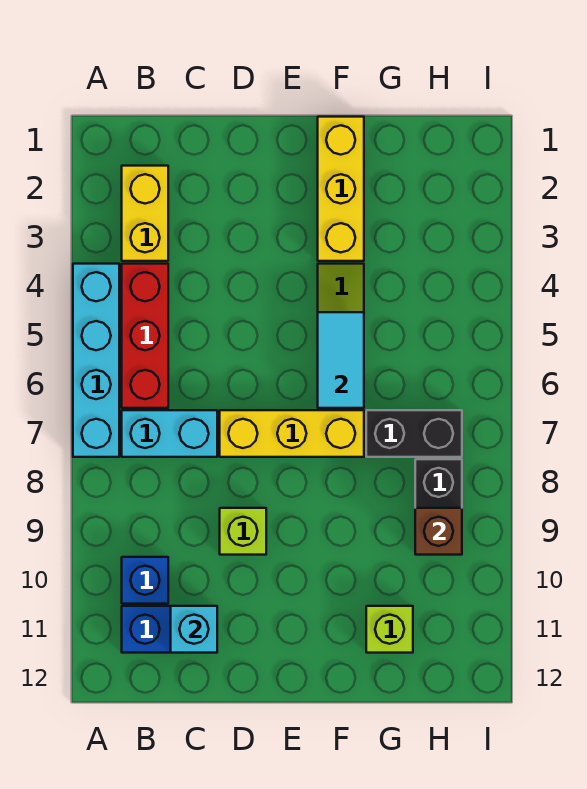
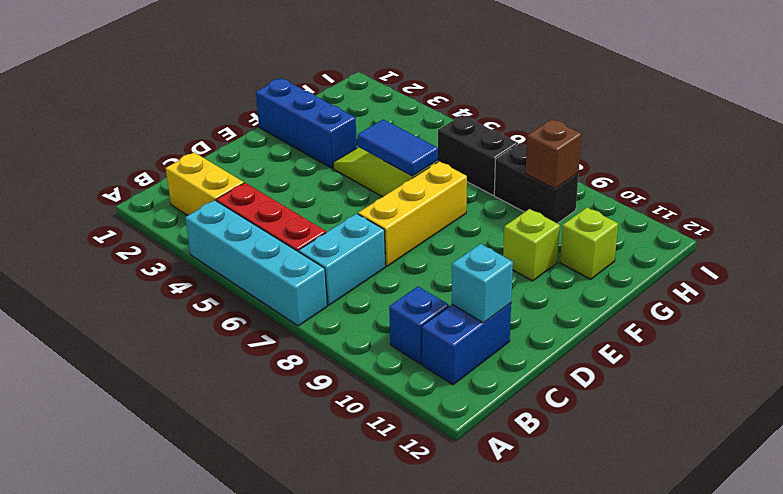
lime 1x1 brick [220,508,266,555] -> lime 1x1 brick moved to [503,209,560,281]
yellow 1x3 brick [318,117,364,261] -> blue 1x3 brick [256,78,357,168]
cyan 1x2 tile [318,312,364,408] -> blue 1x2 tile [358,119,438,176]
black 1x2 brick [366,410,462,457] -> black 1x2 brick turned to [438,115,518,195]

